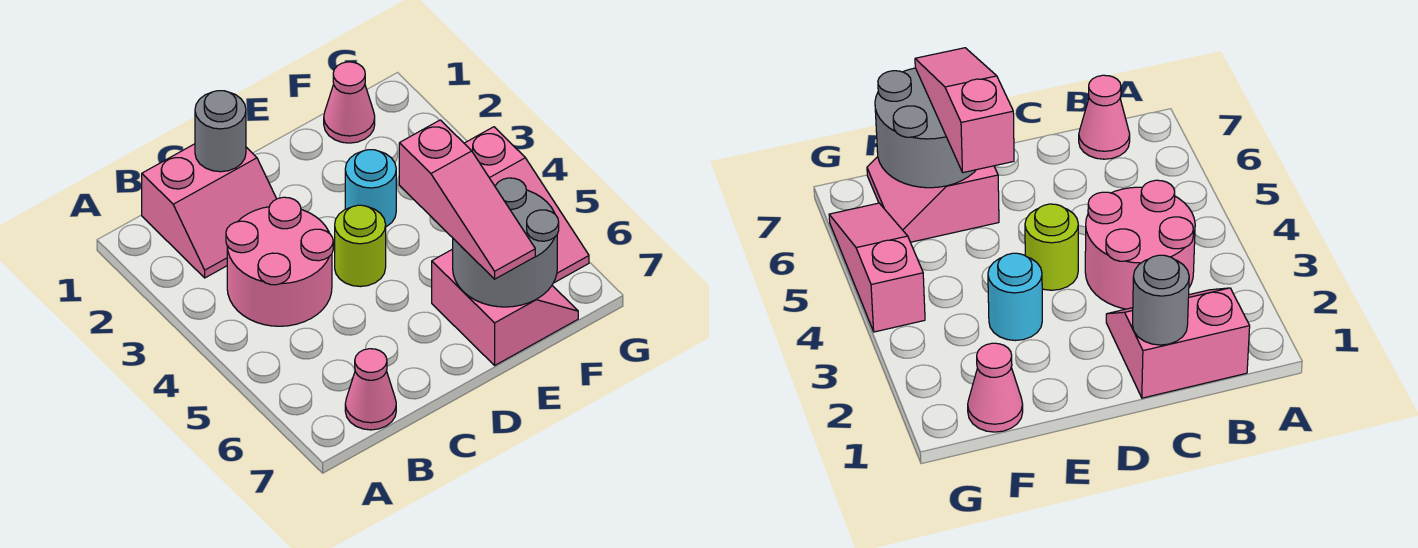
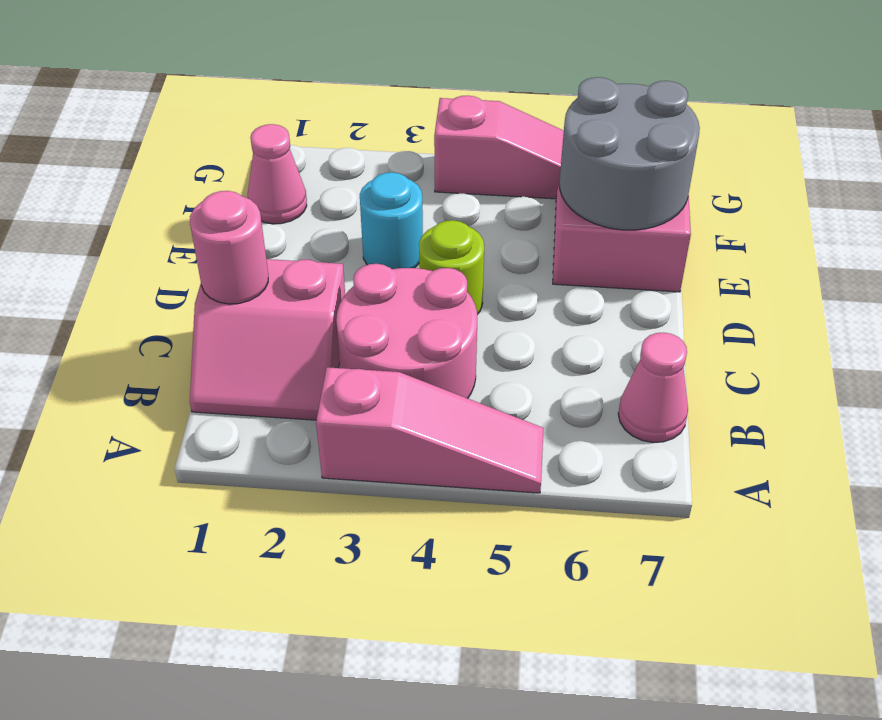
pink 2x2 slope [142,144,276,278] -> pink 2x2 slope turned to [190,259,345,420]
grey 1x1 round brick [195,91,246,172] -> pink 1x1 round brick [190,191,268,304]
pink 1x3 slope [399,120,535,279] -> pink 1x3 slope moved to [316,367,544,493]

